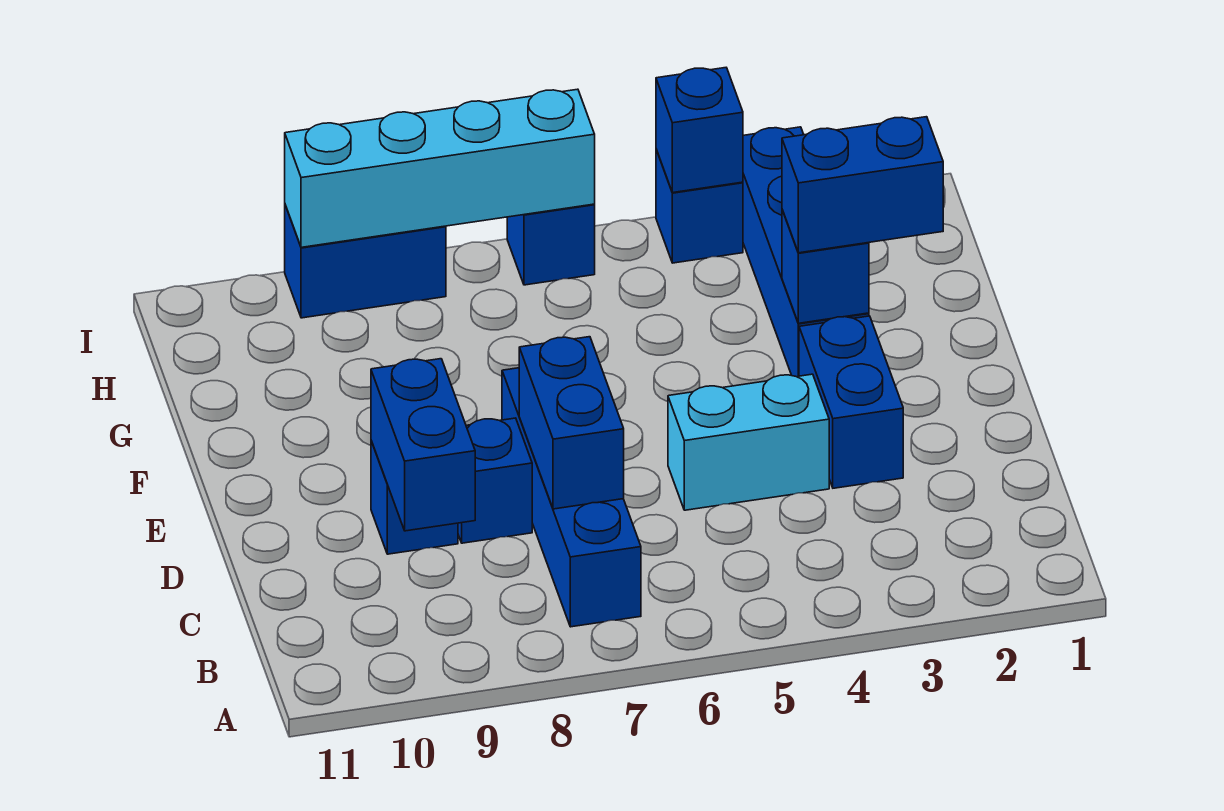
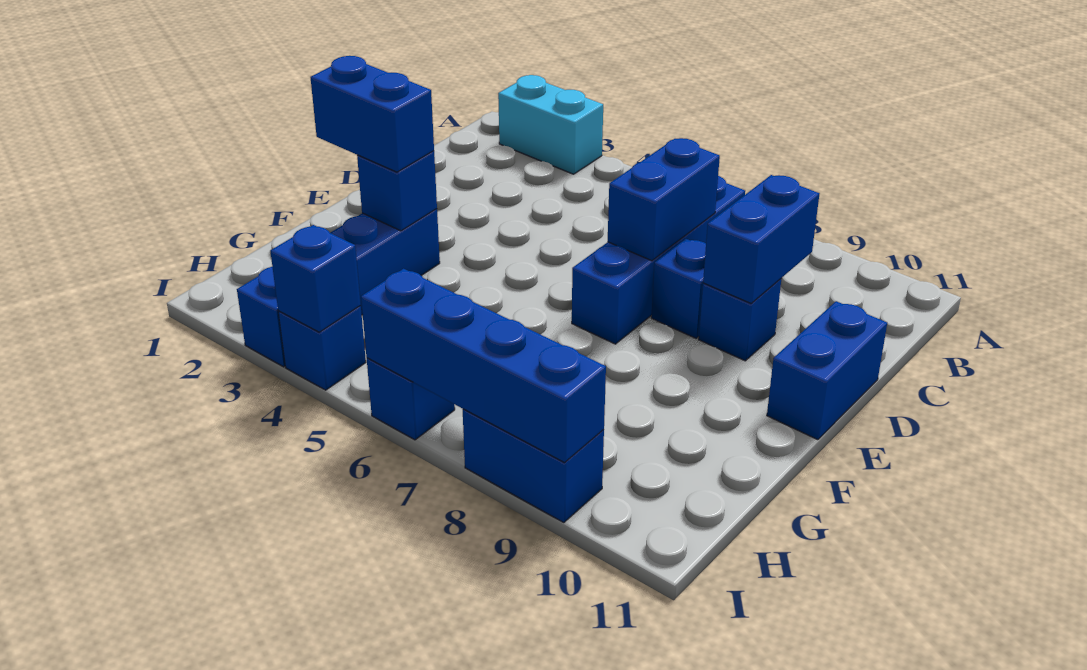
blue 1x2 brick [799,316,903,488] -> blue 1x2 brick moved to [767,301,887,440]
cyan 1x2 brick [668,374,829,510] -> cyan 1x2 brick moved to [498,75,603,174]
cyan 1x4 brick [285,89,595,247] -> blue 1x4 brick [361,269,606,463]

